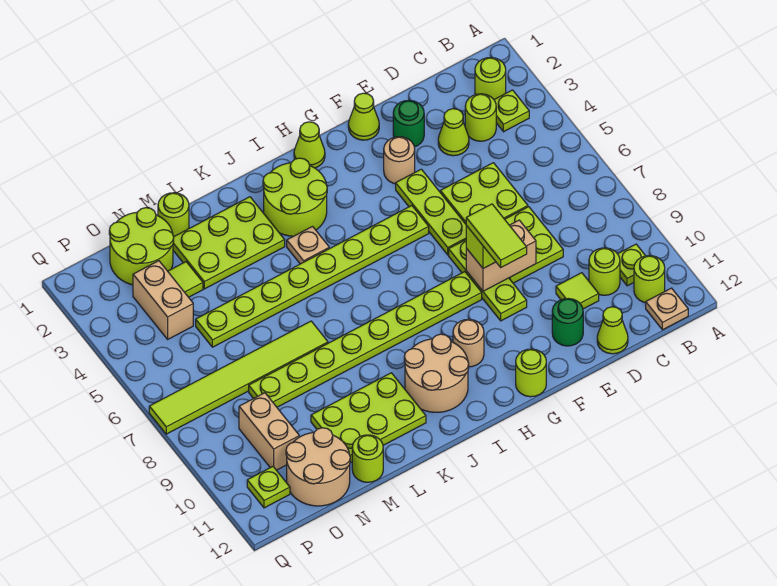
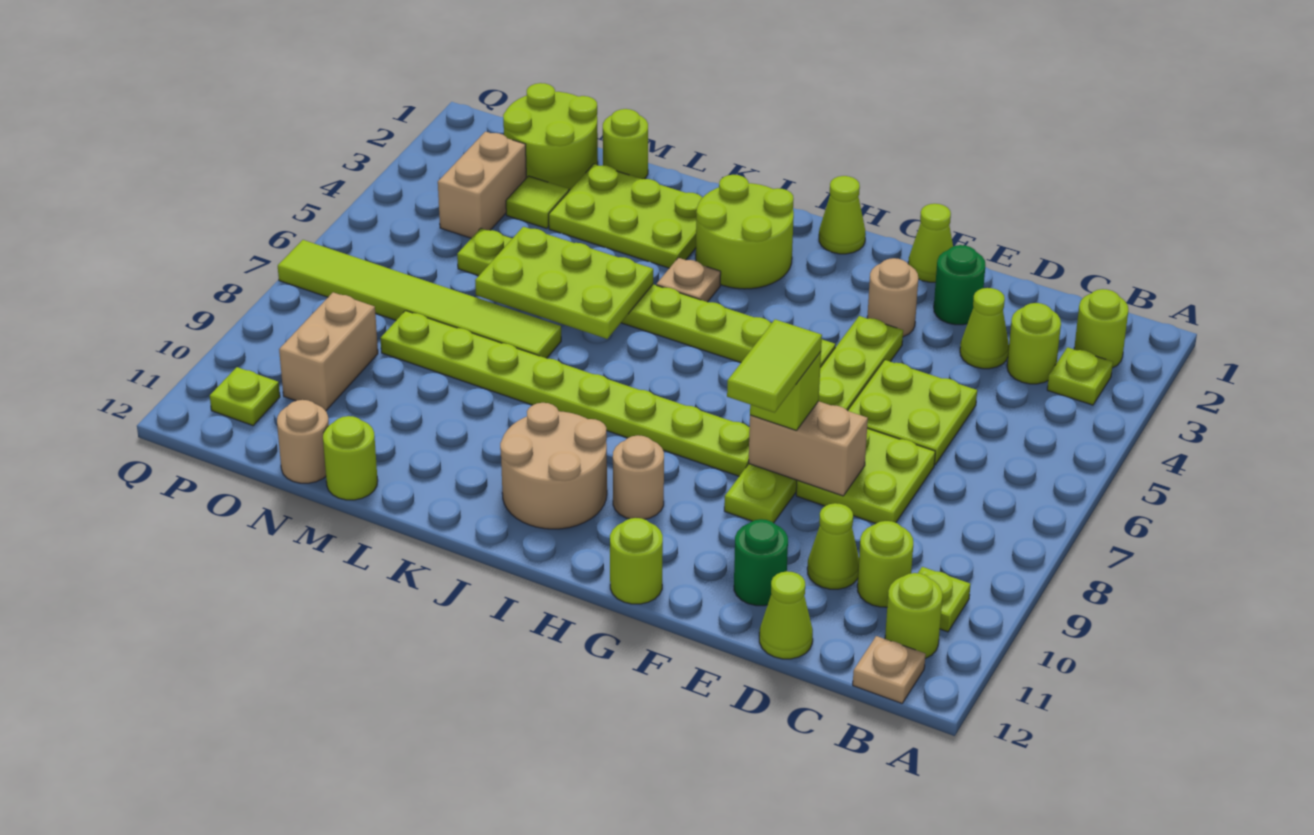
lime 1x1 tile [556,273,599,309] -> lime 1x1 cone [807,503,859,589]
lime 2x3 plate [311,373,426,463] -> lime 2x3 plate moved to [475,227,653,339]
tan 2x2 round brick [286,428,350,506] -> tan 1x1 round brick [277,400,329,483]

